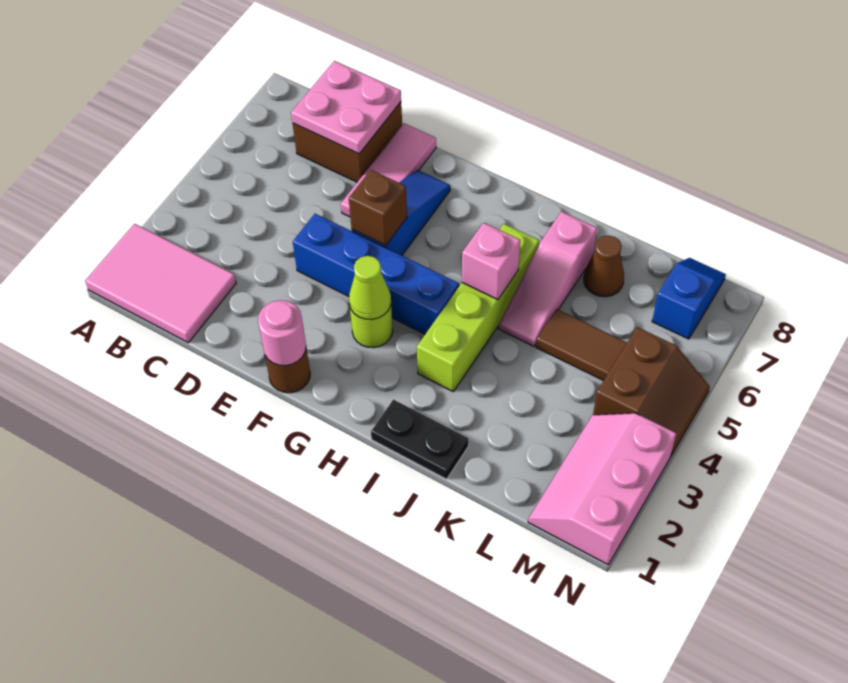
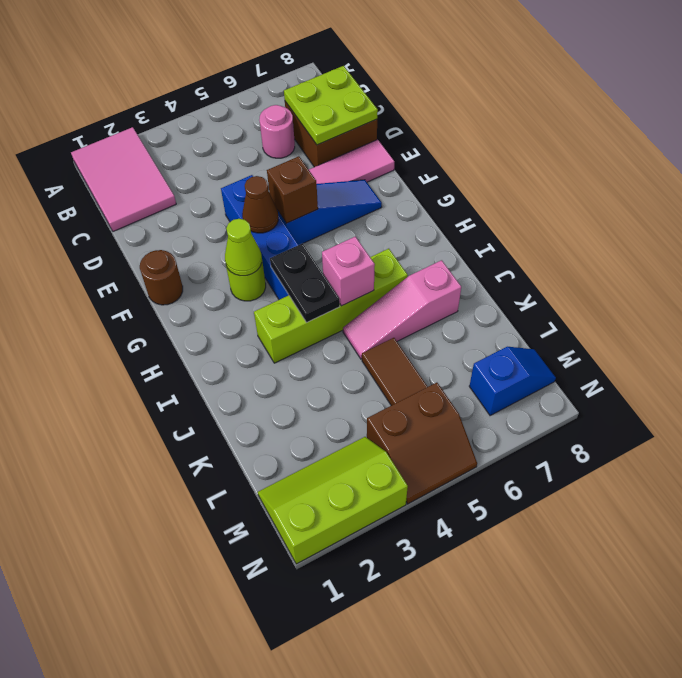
pink 2x2 plate [291,61,401,154] -> lime 2x2 plate [284,66,378,145]
pink 1x1 round brick [258,300,306,366] -> pink 1x1 round brick moved to [259,105,295,158]
black 1x2 plate [371,400,468,479] -> black 1x2 plate moved to [270,243,340,322]
brown 1x1 cone [584,235,624,297] -> brown 1x1 cone moved to [242,176,278,233]
pink 2x3 slope [528,413,676,565] -> lime 2x3 slope [258,437,408,564]

